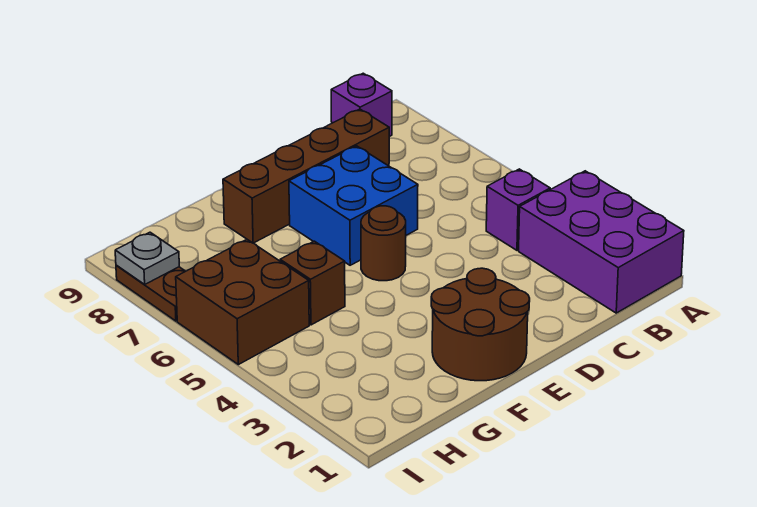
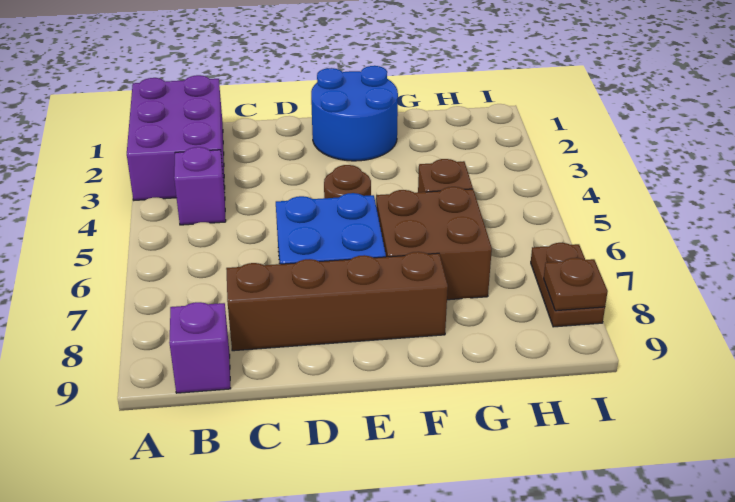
brown 2x2 round brick [431,268,530,381] -> blue 2x2 round brick [311,66,398,161]
brown 2x2 brick [176,240,309,365] -> brown 2x2 brick moved to [376,187,492,300]
grey 1x1 plate [115,232,179,285] -> brown 1x1 plate [544,258,608,311]

